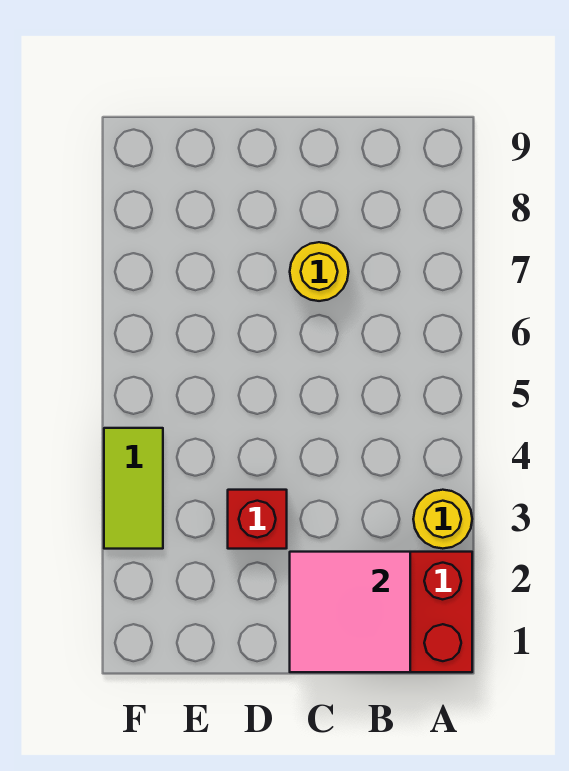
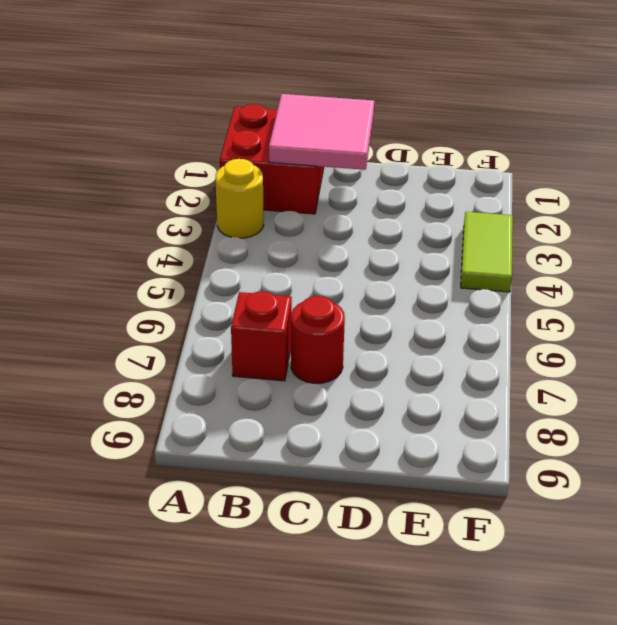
yellow 1x1 round brick [290,242,349,301] -> red 1x1 round brick [291,296,345,383]
red 1x1 brick [228,490,287,549] -> red 1x1 brick moved to [231,291,292,381]

